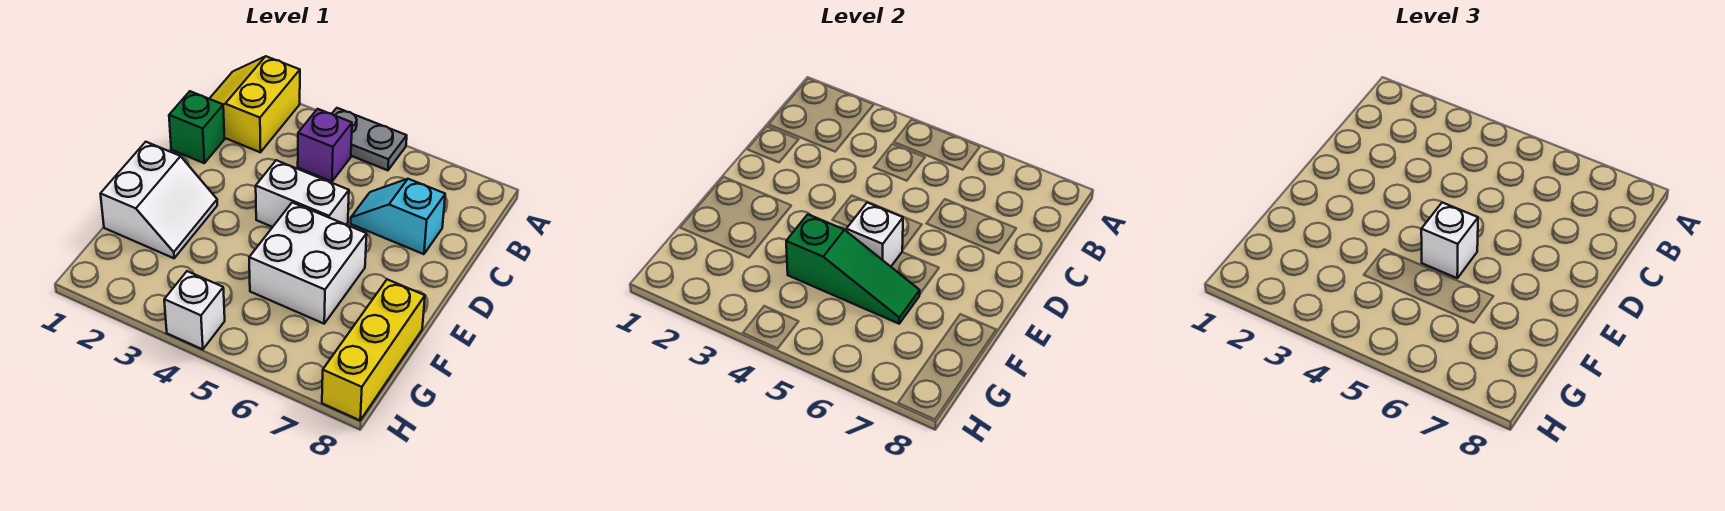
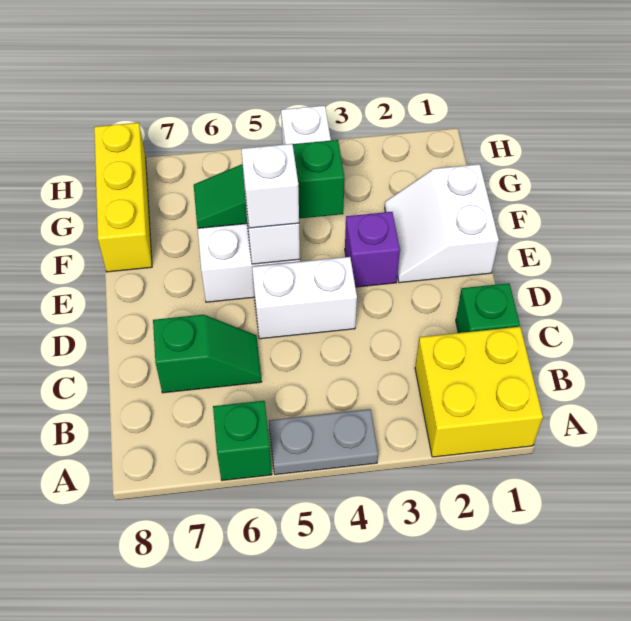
yellow 2x2 slope [209,56,300,152] -> yellow 2x2 brick [415,327,543,457]
none -> green 1x1 brick [213,401,272,480]
purple 1x1 brick [298,109,352,181] -> purple 1x1 brick moved to [345,212,400,287]
cyan 1x2 slope [351,179,445,254] -> green 1x2 slope [153,315,262,393]

